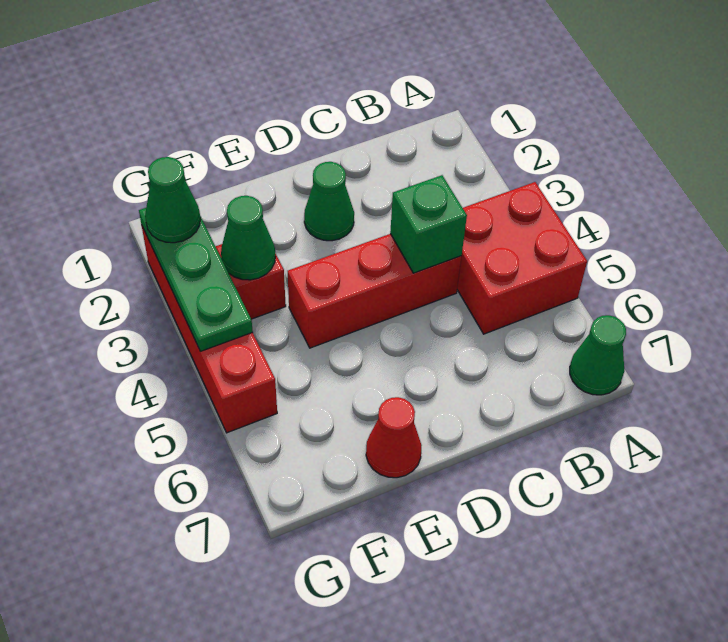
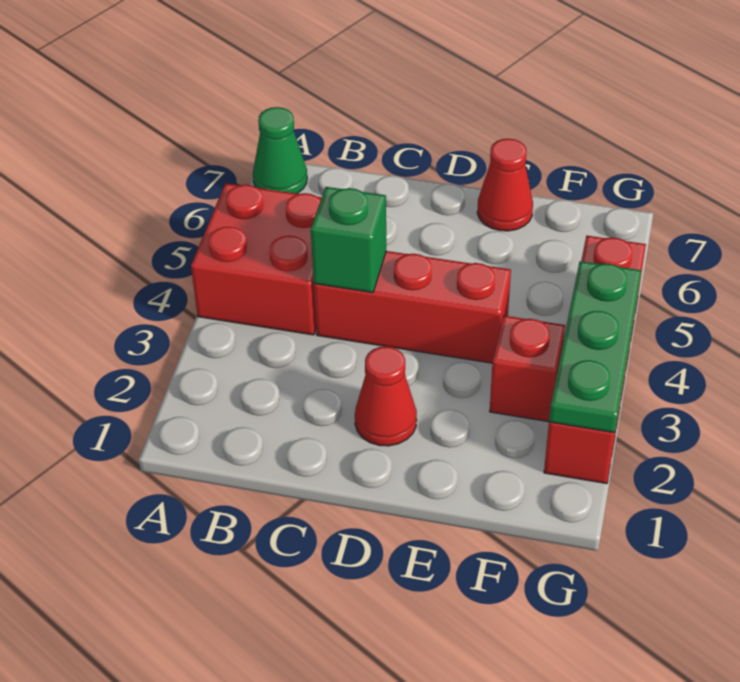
green 1x1 cone [304,162,354,241] -> red 1x1 cone [355,346,417,446]
green 1x1 cone [221,196,275,280] -> none
green 1x1 cone [145,157,200,243] -> none

